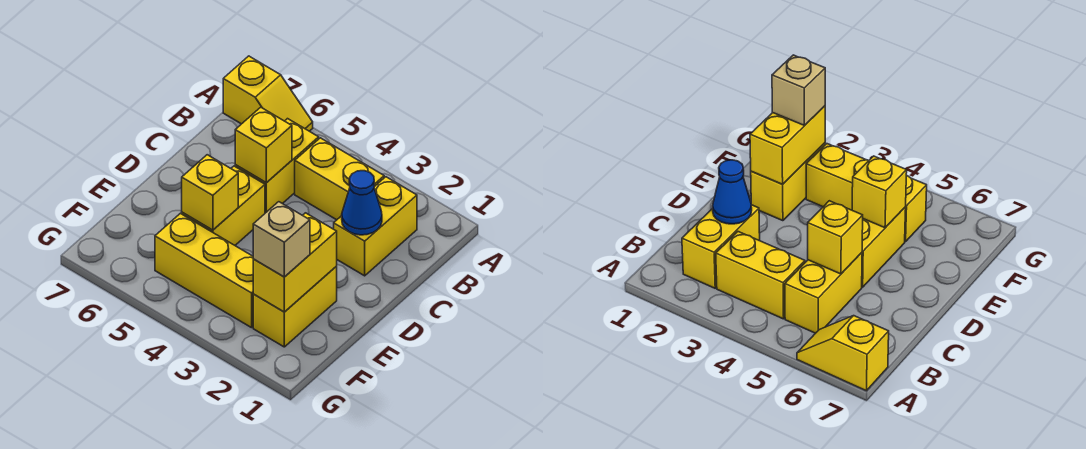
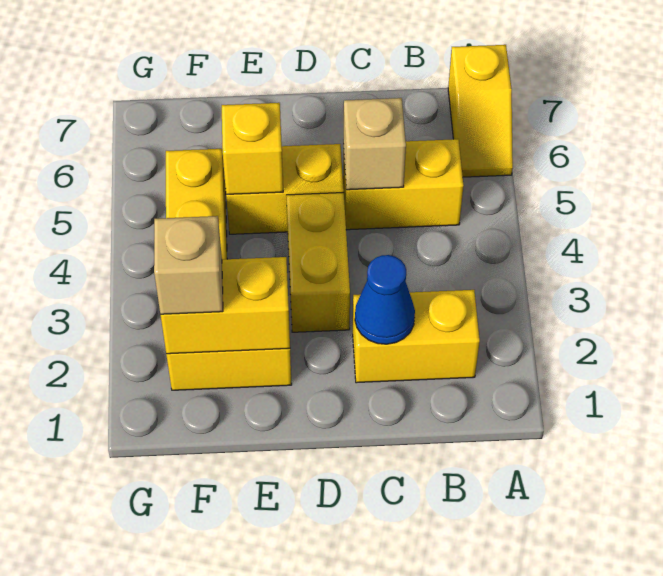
yellow 1x2 brick [295,138,384,220] -> yellow 1x2 brick moved to [286,193,350,332]
yellow 1x1 brick [235,107,292,183] -> tan 1x1 brick [343,98,406,190]

